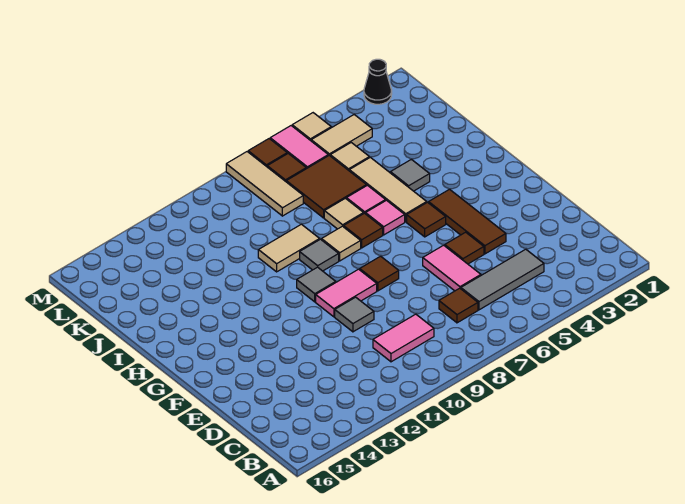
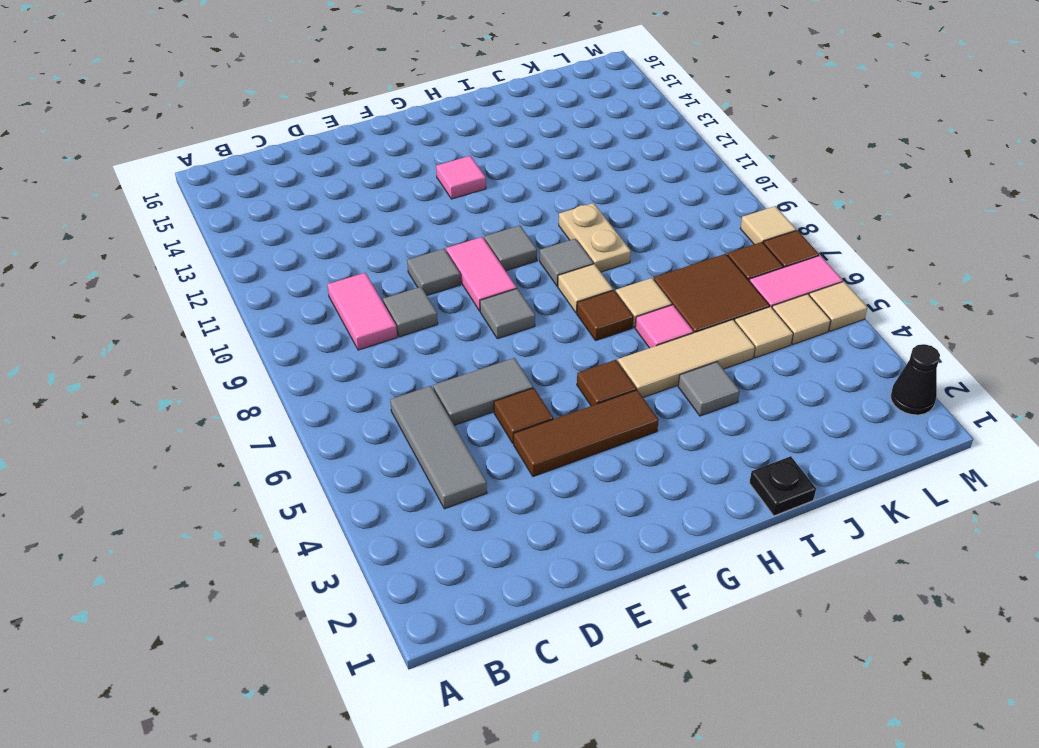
brown 1x1 tile [439,288,478,323] -> none
pink 1x2 tile [423,245,481,291] -> grey 1x2 tile [433,358,533,425]
none -> grey 1x1 tile [383,287,438,337]
brown 1x1 tile [360,256,399,291] -> grey 1x1 tile [480,289,535,339]
pink 1x1 tile [366,200,405,235] -> pink 1x1 tile moved to [436,156,486,199]
none -> black 1x1 plate [749,456,816,516]
tan 1x2 tile [258,224,320,272] -> tan 1x2 plate [559,203,631,272]
tan 1x3 tile [226,152,303,216] -> tan 1x1 tile [740,206,796,244]
tan 1x2 tile [311,115,372,156] -> tan 1x1 tile [772,294,831,344]

